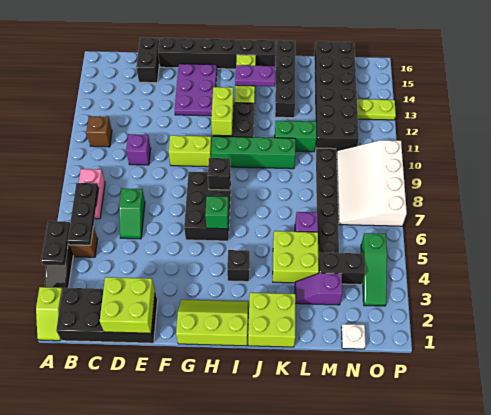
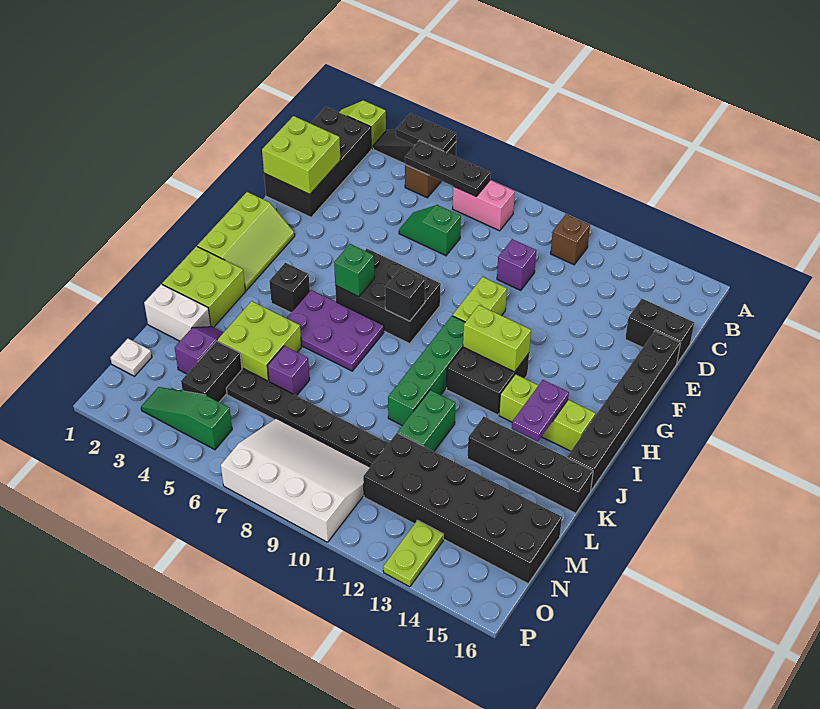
purple 2x3 plate [175,64,217,116] -> purple 2x3 plate moved to [287,290,384,371]
none -> white 1x2 brick [144,284,211,341]

